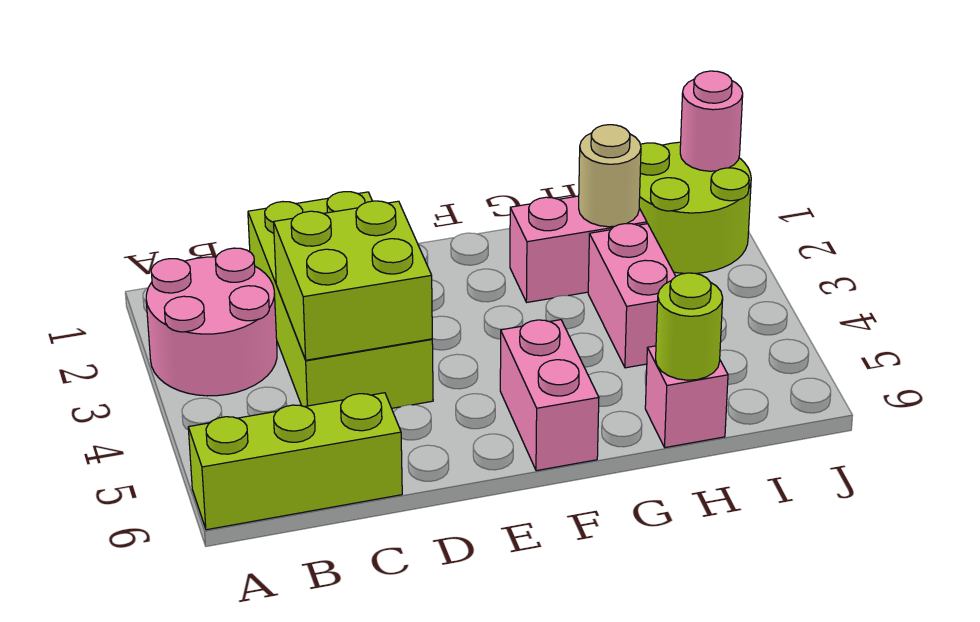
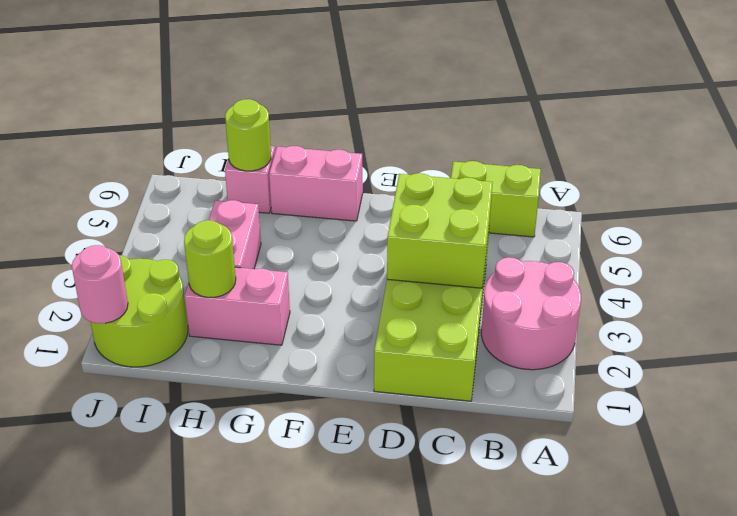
lime 1x3 brick [188,393,402,530] -> lime 1x2 brick [451,161,541,237]
pink 1x2 brick [500,320,599,471] -> pink 1x2 brick turned to [269,146,363,221]
tan 1x1 round brick [579,125,641,227] -> lime 1x1 round brick [184,220,236,298]

